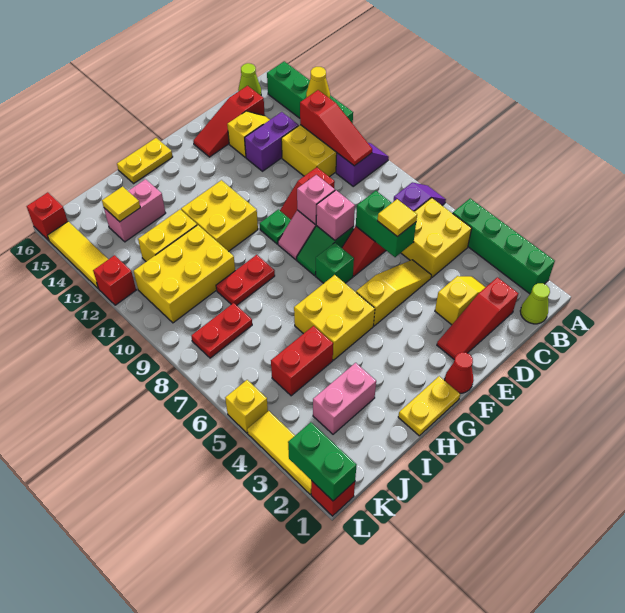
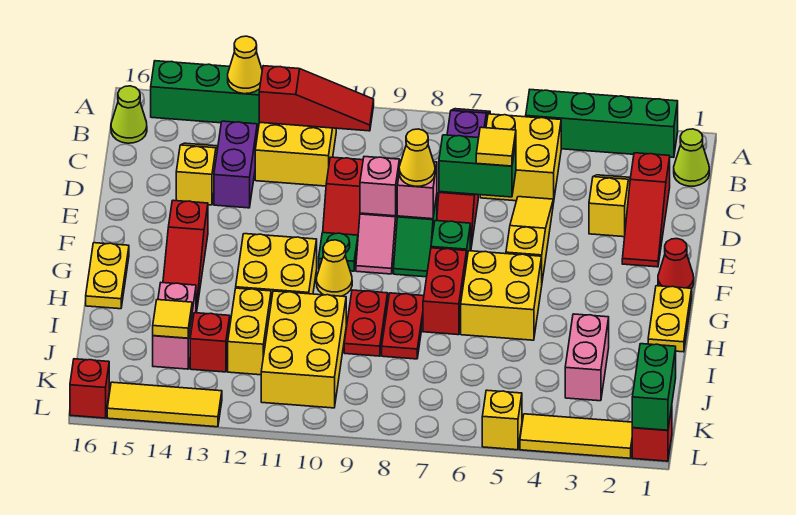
purple 1x2 slope [336,143,389,186] -> none
red 1x3 slope [193,86,265,157] -> red 1x3 slope moved to [163,200,208,313]
none -> yellow 1x1 cone [399,129,435,186]
none -> yellow 1x1 cone [316,240,352,296]
red 1x2 brick [271,326,333,396] -> red 1x2 brick moved to [423,248,467,335]
red 1x2 plate [191,303,252,358] -> red 1x2 plate moved to [382,293,424,359]
green 1x2 brick [288,422,357,501] -> green 1x2 brick turned to [632,344,676,430]
red 1x1 brick [93,255,136,305] -> red 1x1 brick moved to [190,313,230,372]

